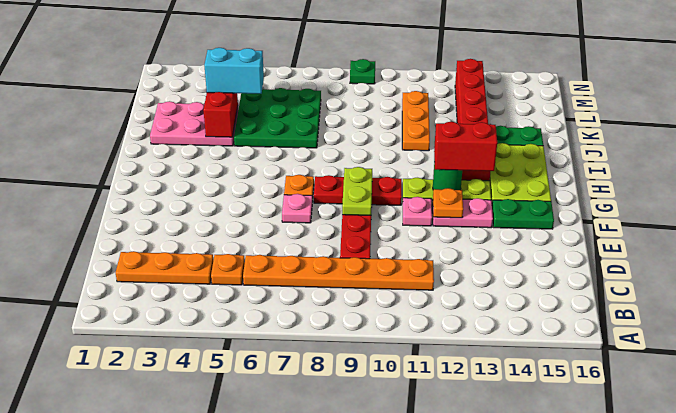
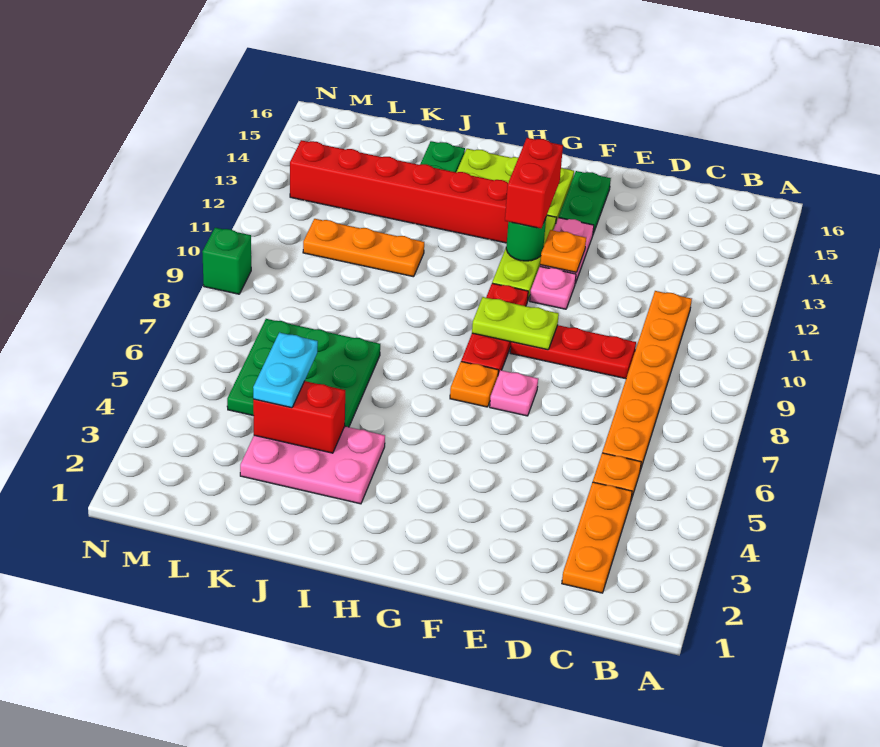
pink 2x3 plate [150,101,238,146] -> pink 2x3 plate turned to [240,426,385,504]
cyan 1x2 brick [204,48,264,94] -> cyan 1x2 plate [253,332,318,408]
green 1x1 plate [350,59,375,84] -> green 1x1 brick [202,228,251,294]

